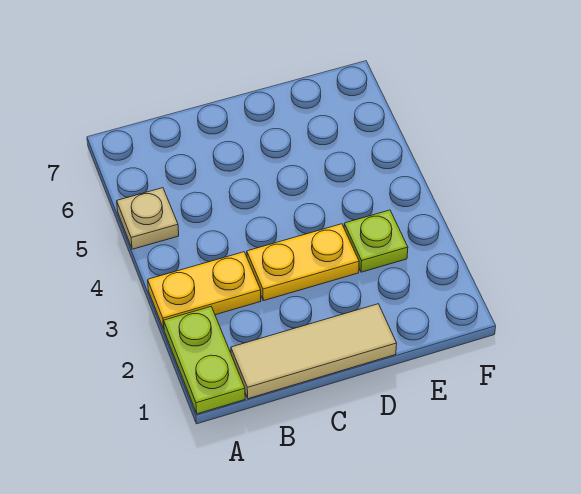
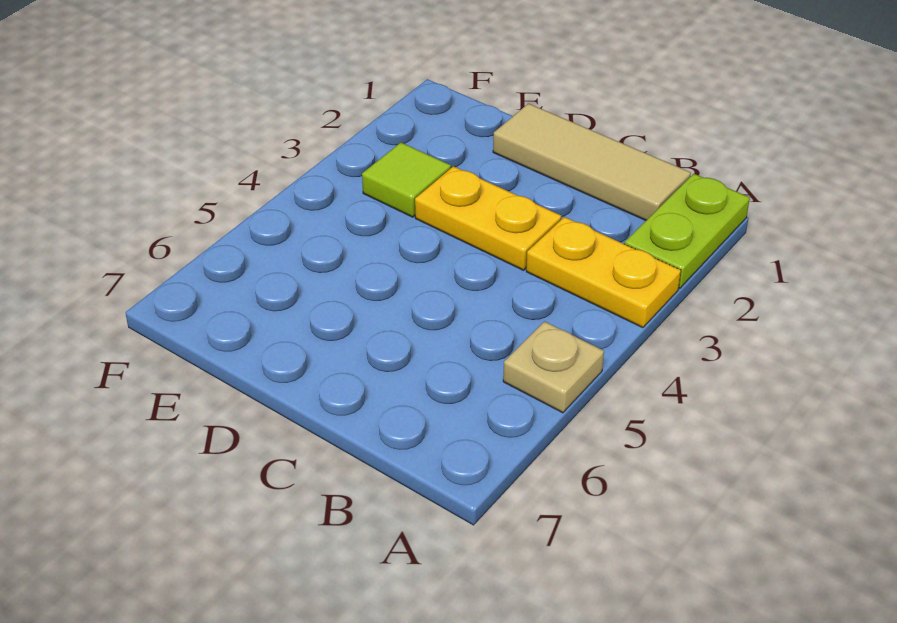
lime 1x1 plate [344,210,408,272] -> lime 1x1 tile [362,143,451,217]

